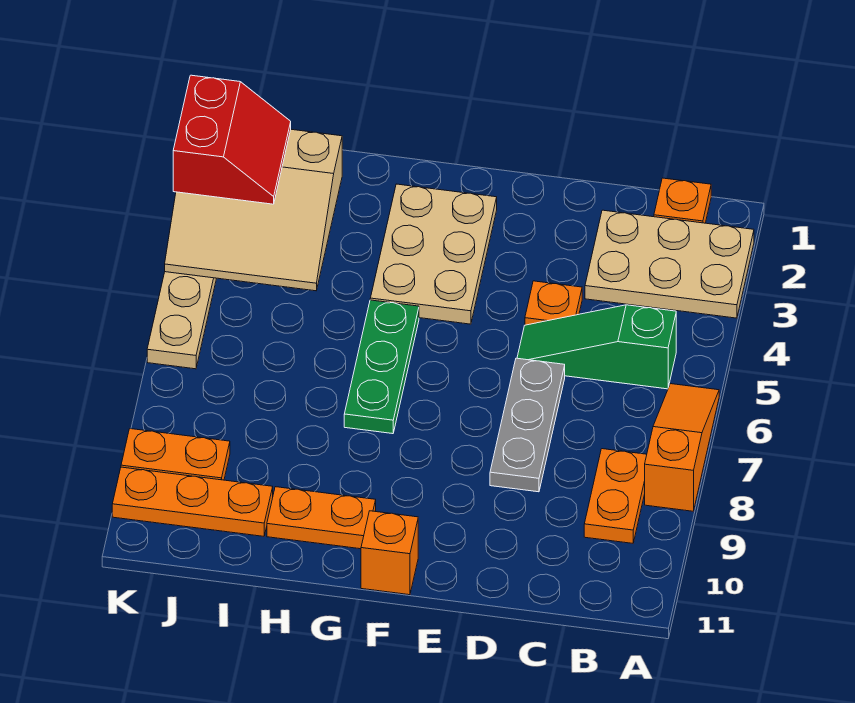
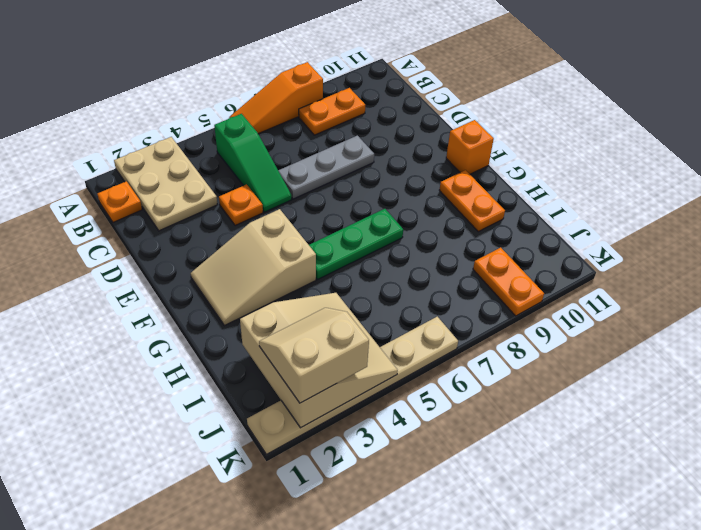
tan 2x3 plate [370,184,497,324] -> tan 2x3 slope [191,209,316,326]
orange 1x3 plate [112,467,273,536] -> none
red 2x2 slope [173,75,291,204] -> tan 2x2 slope [259,308,369,403]

